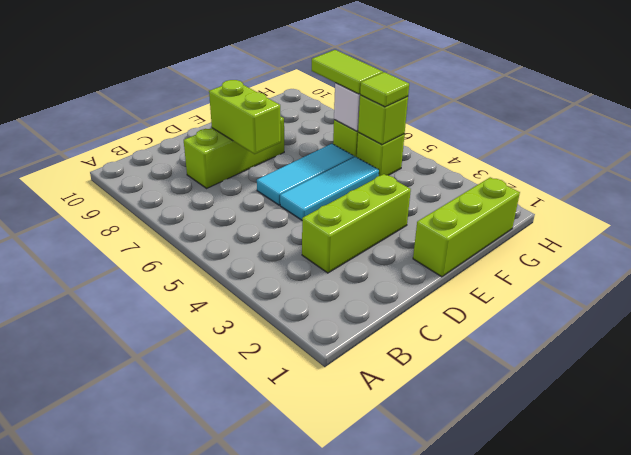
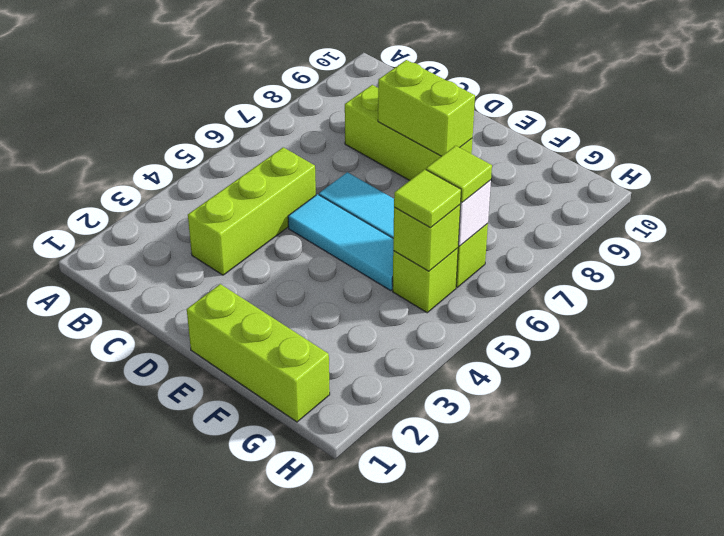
lime 1x3 brick [302,174,411,273] -> lime 1x3 brick turned to [188,147,316,275]
lime 1x2 brick [209,80,281,154] -> lime 1x2 brick turned to [378,60,475,156]
lime 1x2 tile [312,50,383,94] -> lime 1x1 tile [426,146,492,202]

